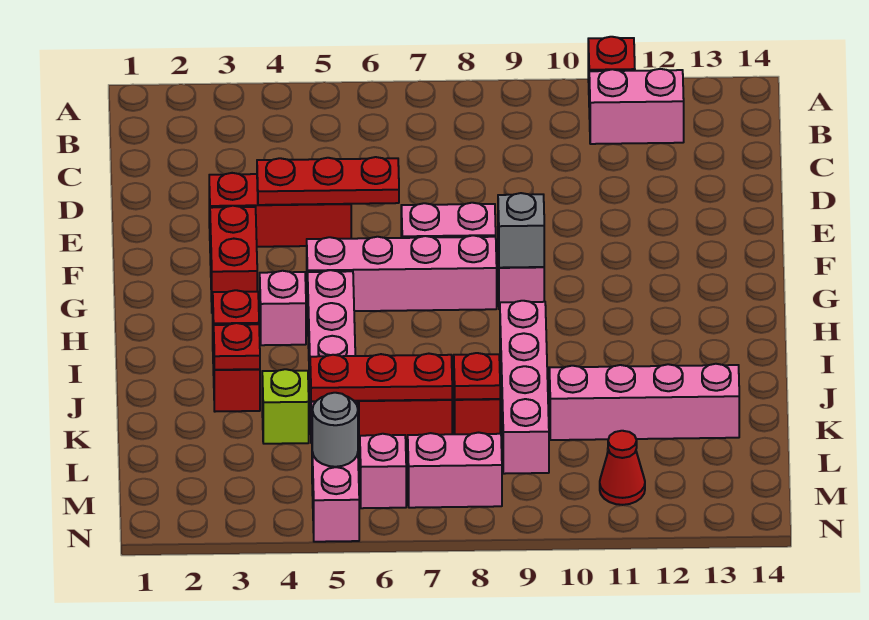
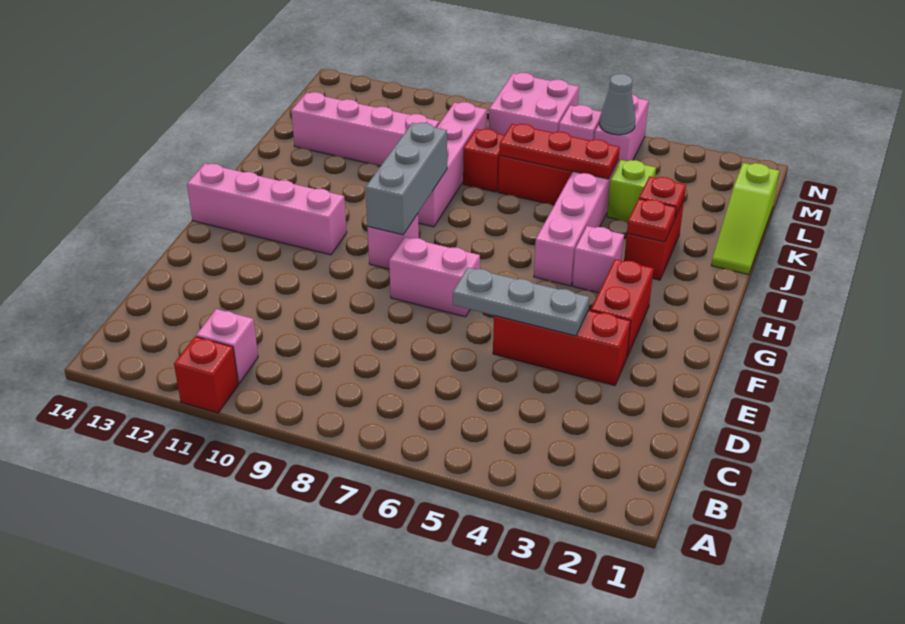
pink 1x2 brick [589,69,684,144] -> pink 1x1 brick [196,309,258,384]
red 1x3 plate [257,157,399,205] -> grey 1x3 plate [453,267,589,336]
pink 1x4 brick [307,235,497,311] -> pink 1x4 brick moved to [187,163,347,255]
grey 1x1 brick [498,193,544,268] -> grey 1x3 brick [365,123,447,235]
none -> lime 1x3 slope [711,163,779,275]
red 1x1 plate [454,353,500,400] -> none
grey 1x1 round brick [312,393,358,467] -> grey 1x1 cone [599,74,636,135]
pink 1x2 brick [408,433,502,508] -> pink 2x2 brick [489,73,579,135]
red 1x1 cone [600,431,645,505] -> none

